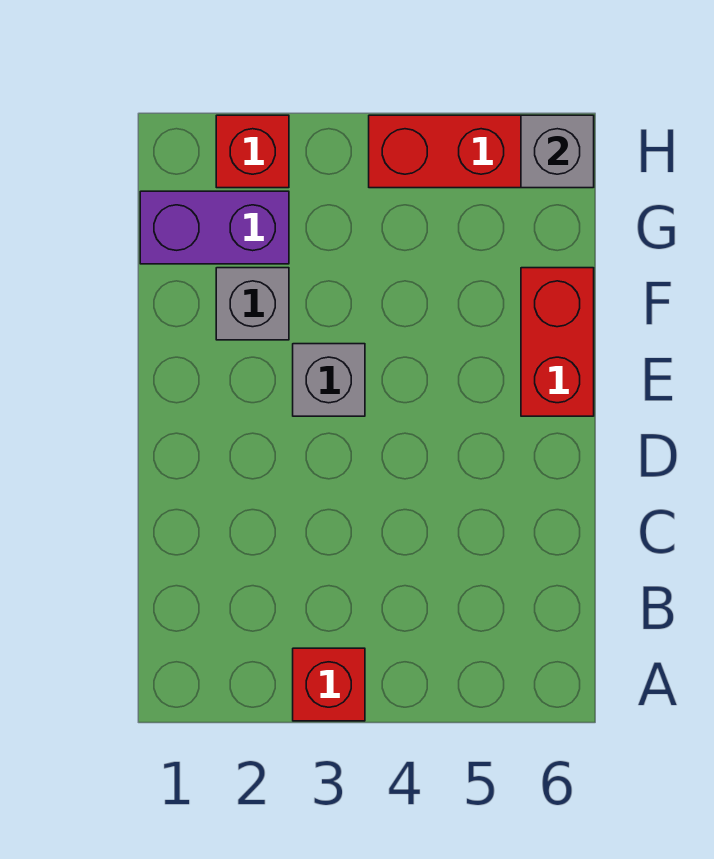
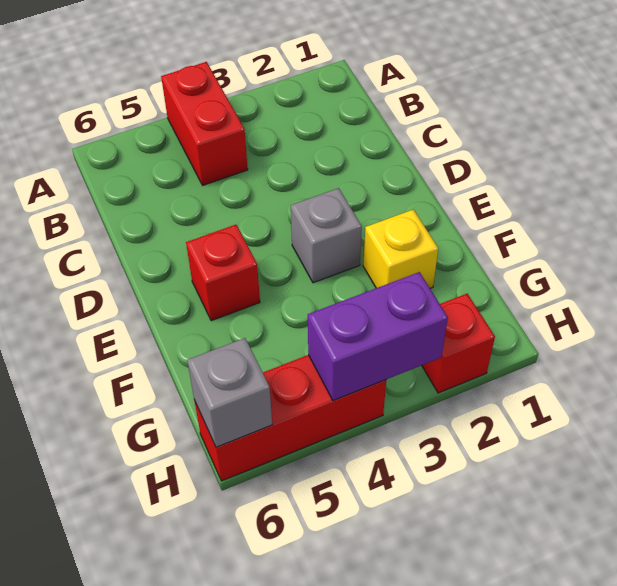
red 1x1 brick [293,648,365,721] -> red 1x1 brick moved to [186,225,260,321]
red 1x2 brick [521,268,594,416] -> red 1x2 brick moved to [161,62,248,185]
grey 1x1 brick [216,268,289,340] -> yellow 1x1 brick [363,210,438,288]
purple 1x2 brick [140,191,289,264] -> purple 1x2 brick moved to [308,272,448,401]

